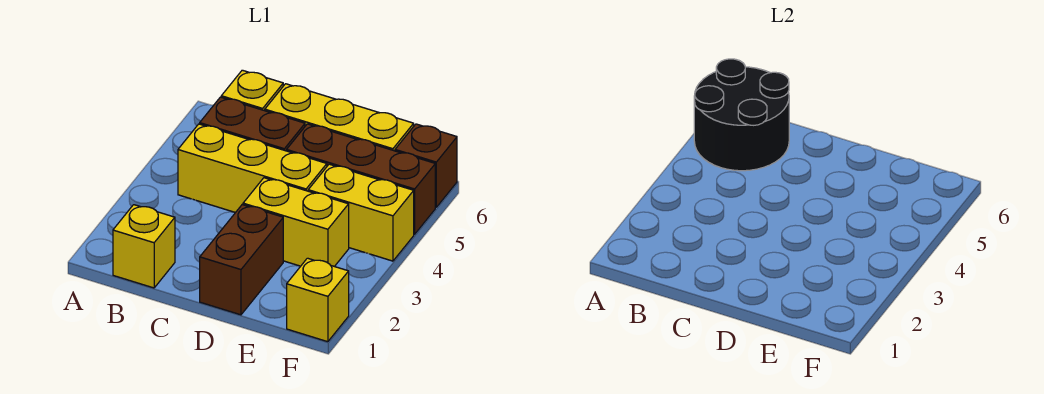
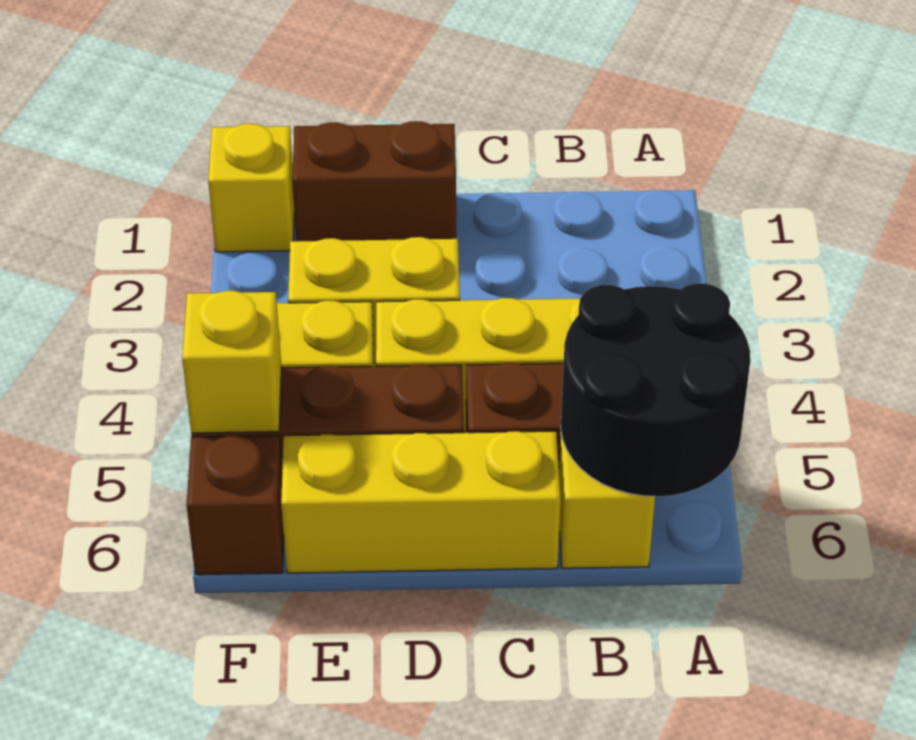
yellow 1x1 brick [113,205,175,288] -> yellow 1x1 brick moved to [182,291,282,433]
brown 1x2 brick [200,205,283,315] -> brown 1x2 brick turned to [292,121,456,241]

